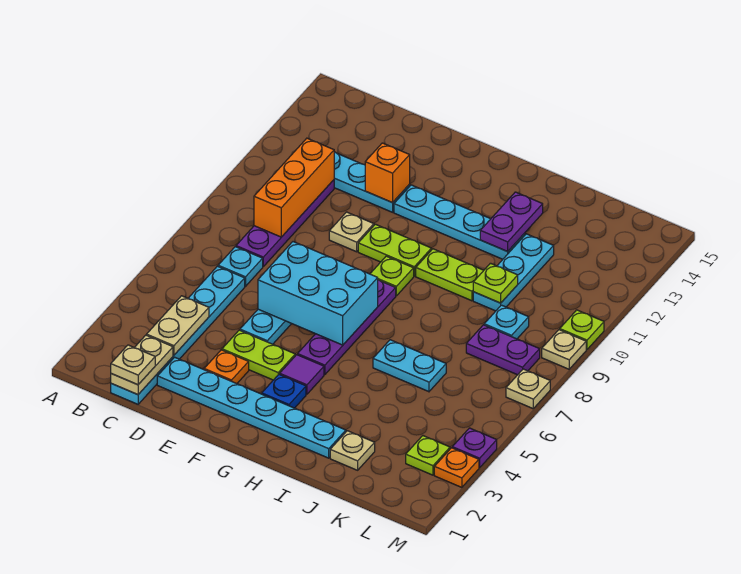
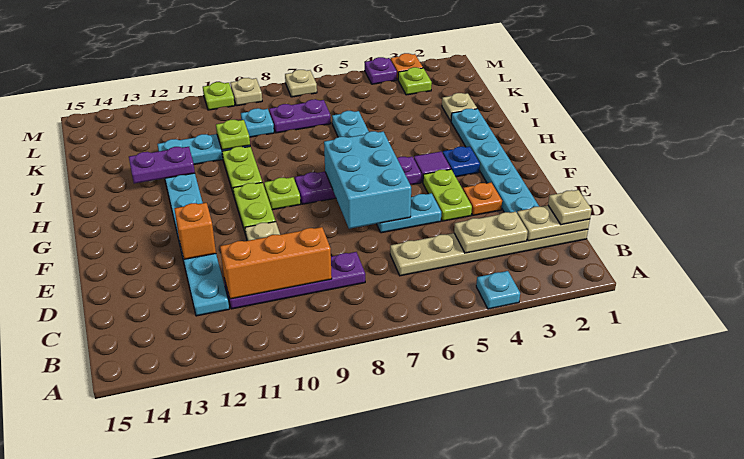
cyan 1x6 plate [111,266,245,404] -> tan 1x6 plate [390,229,588,276]
cyan 1x1 plate [218,247,263,286] -> cyan 1x1 plate moved to [476,271,520,309]
purple 1x2 plate [466,325,540,375] -> purple 1x2 plate turned to [269,99,331,133]

